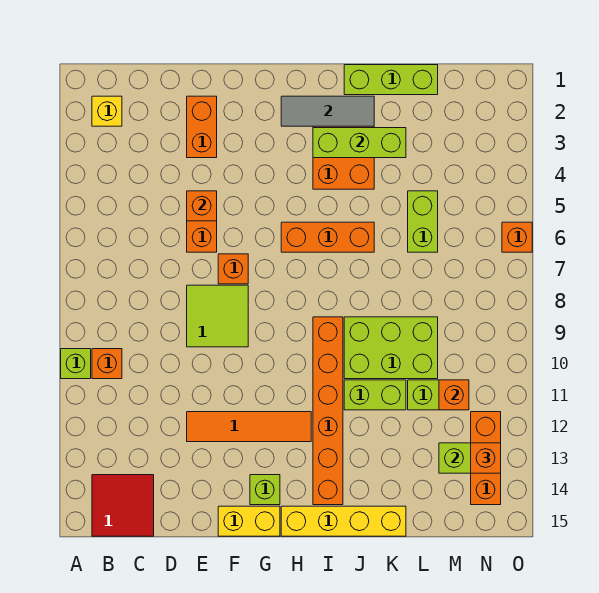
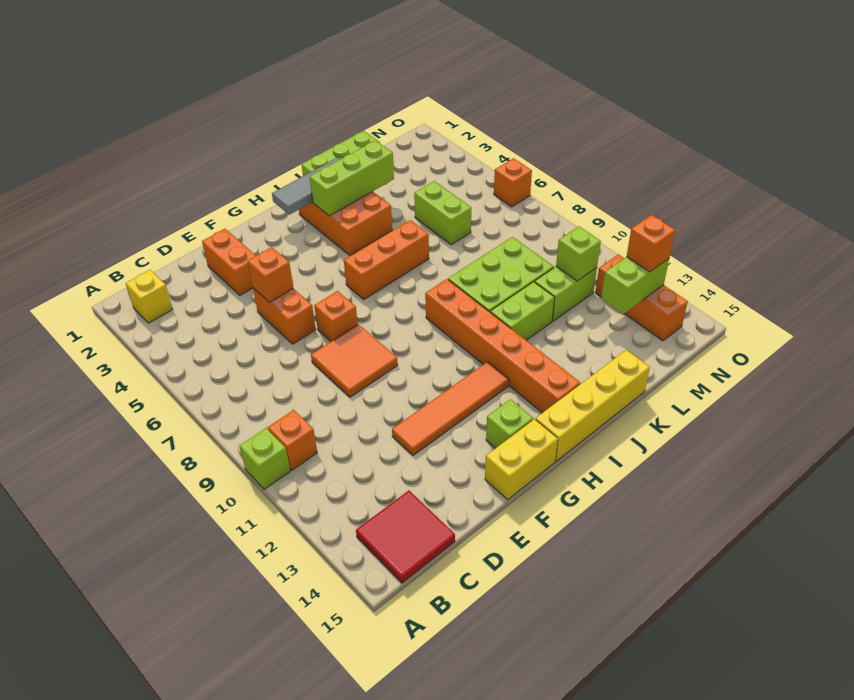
lime 2x2 tile [187,285,248,347] -> orange 2x2 tile [311,324,398,397]
orange 1x1 brick [439,380,469,410] -> lime 1x1 brick [556,226,601,281]

